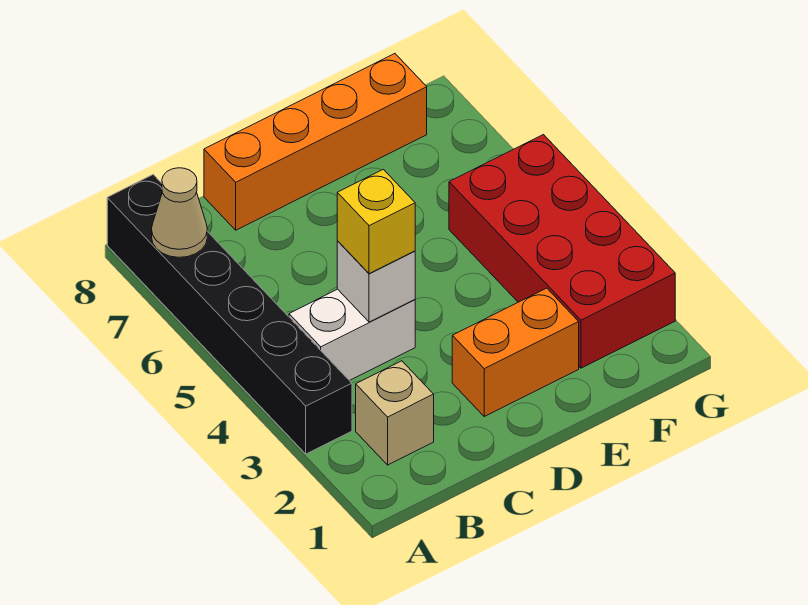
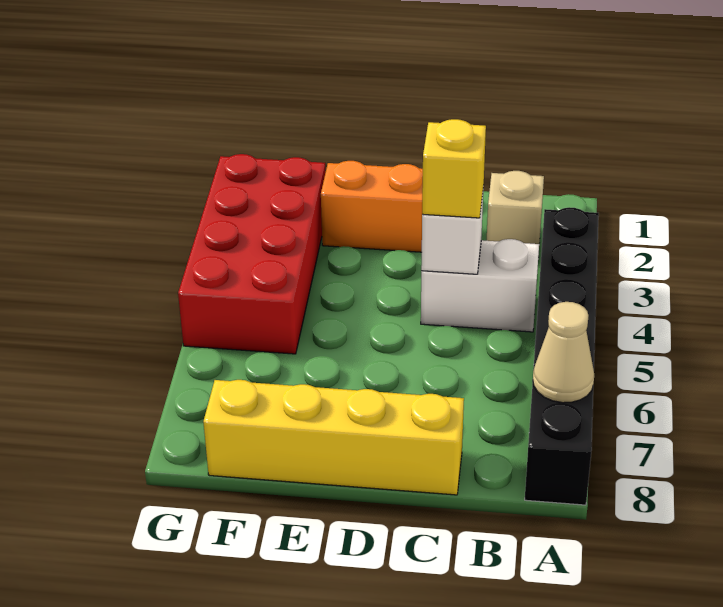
orange 1x4 brick [204,54,427,230] -> yellow 1x4 brick [203,380,464,495]

